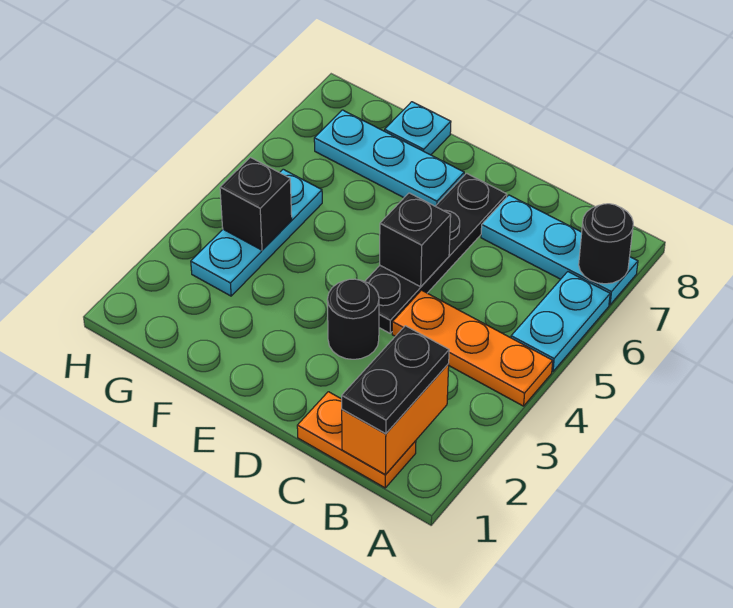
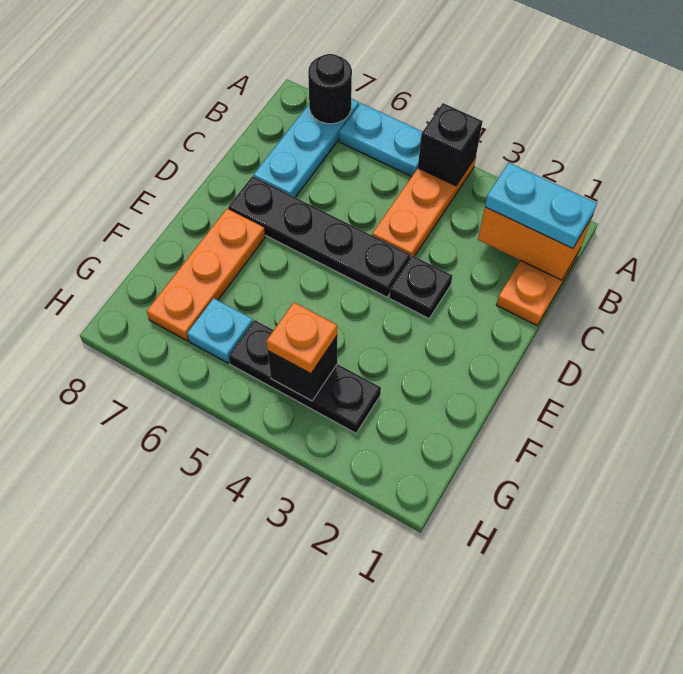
black 1x2 plate [342,326,449,434] -> cyan 1x2 plate [485,163,597,248]
black 1x1 round brick [327,279,379,359] -> black 1x1 plate [389,256,453,318]
black 1x1 brick [380,193,451,287] -> black 1x1 brick moved to [418,103,483,186]
cyan 1x3 plate [314,110,464,206] -> orange 1x3 plate [147,209,265,341]
cyan 1x1 plate [385,102,451,155] -> cyan 1x1 plate moved to [187,298,253,363]
cyan 1x3 plate [191,169,322,296] -> black 1x3 plate [229,320,381,433]
none -> orange 1x1 plate [267,302,337,374]

